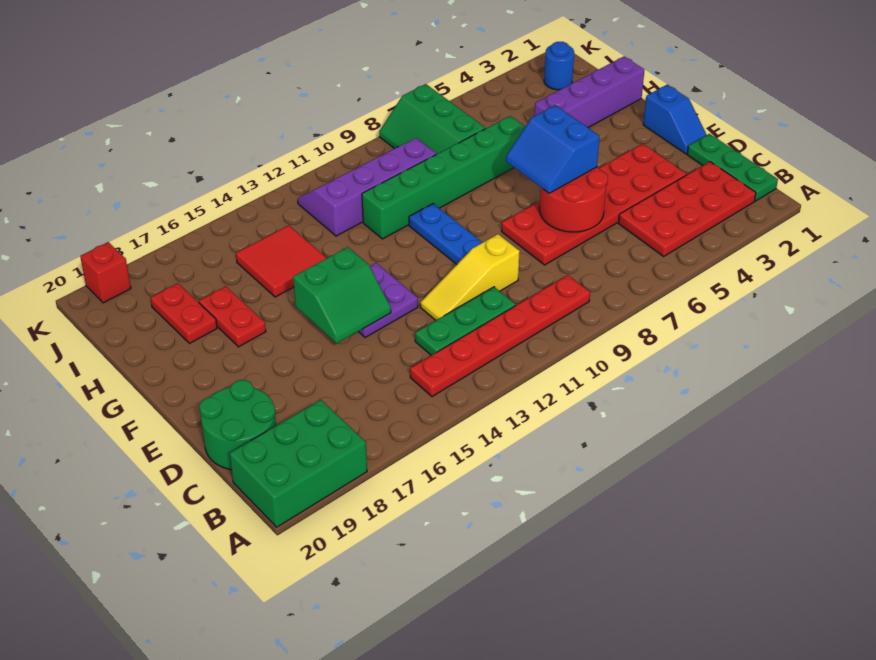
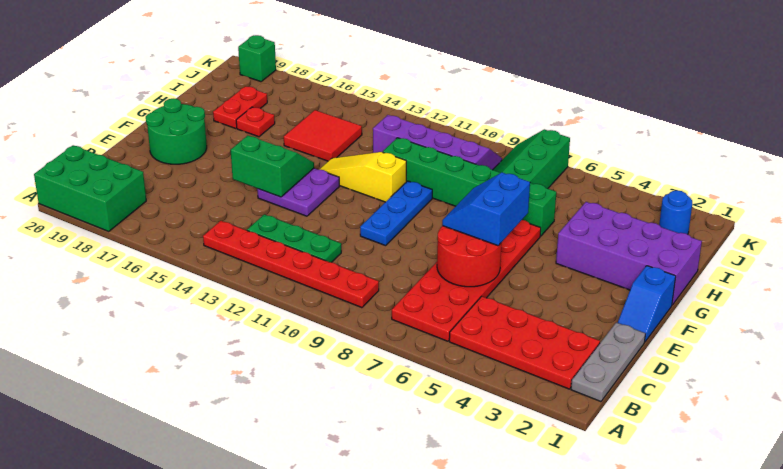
green 1x3 plate [687,134,778,201] -> grey 1x3 plate [571,322,645,402]
green 2x2 round brick [199,380,276,470] -> green 2x2 round brick moved to [146,99,207,164]
red 2x6 plate [502,144,687,265] -> red 2x6 plate turned to [392,220,541,341]
yellow 1x3 slope [420,234,520,320] -> yellow 1x3 slope moved to [319,152,406,202]
green 2x2 slope [293,247,391,344] -> green 2x2 slope turned to [231,136,314,197]
red 1x2 plate [199,286,266,347] -> red 1x1 plate [236,107,275,137]
purple 1x4 brick [534,56,644,127] -> purple 2x4 brick [556,202,702,305]
red 1x1 brick [80,242,131,303] -> green 1x1 brick [238,35,276,82]

